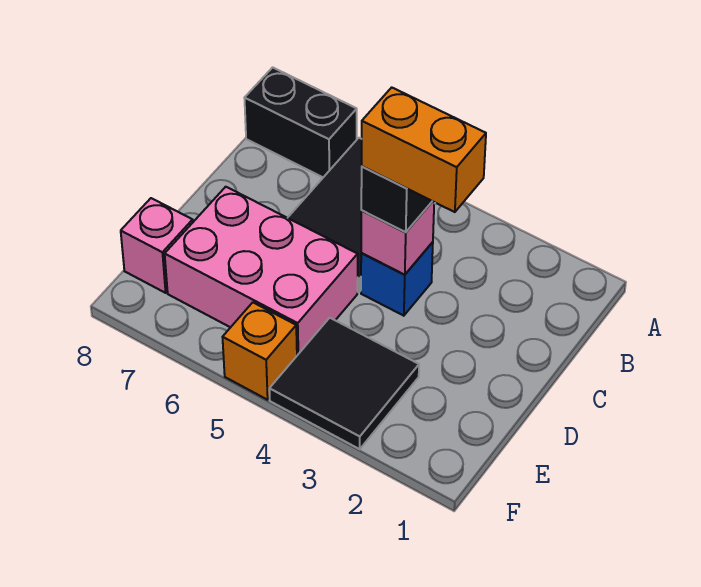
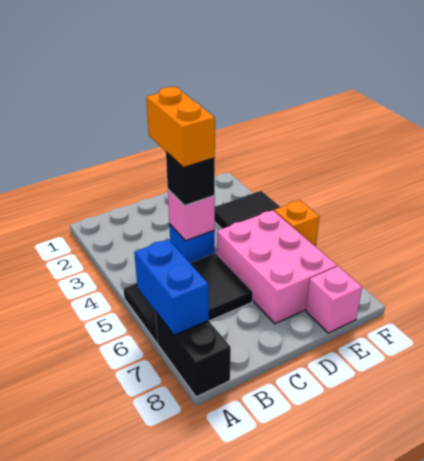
none -> blue 1x2 brick [134,239,209,335]

